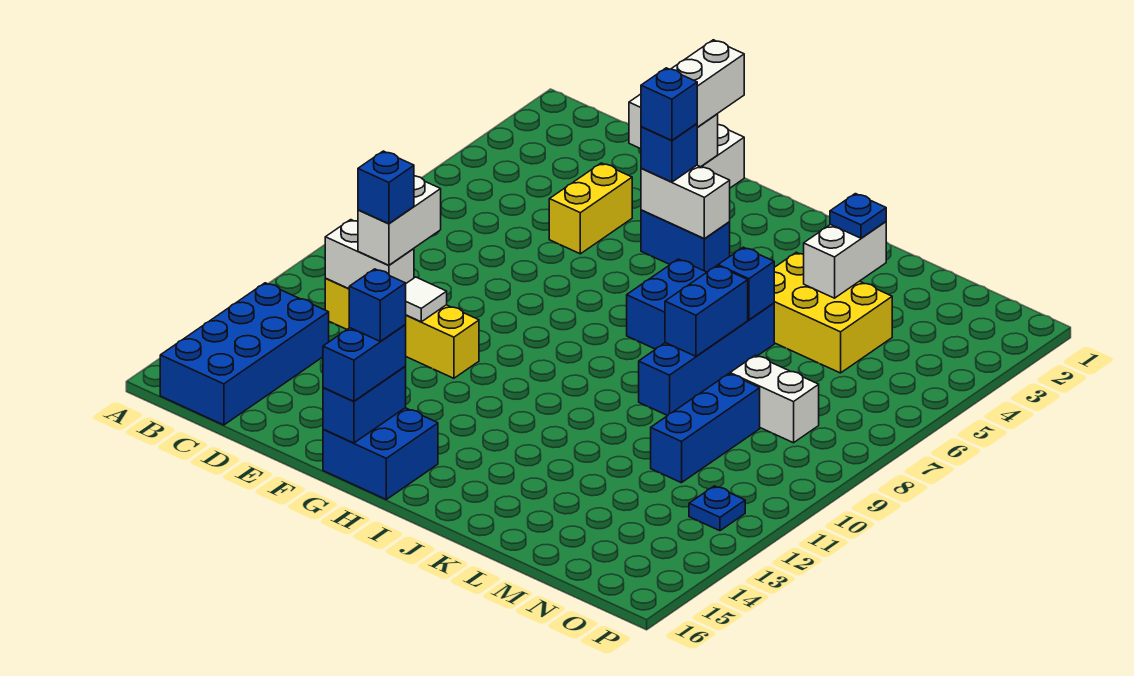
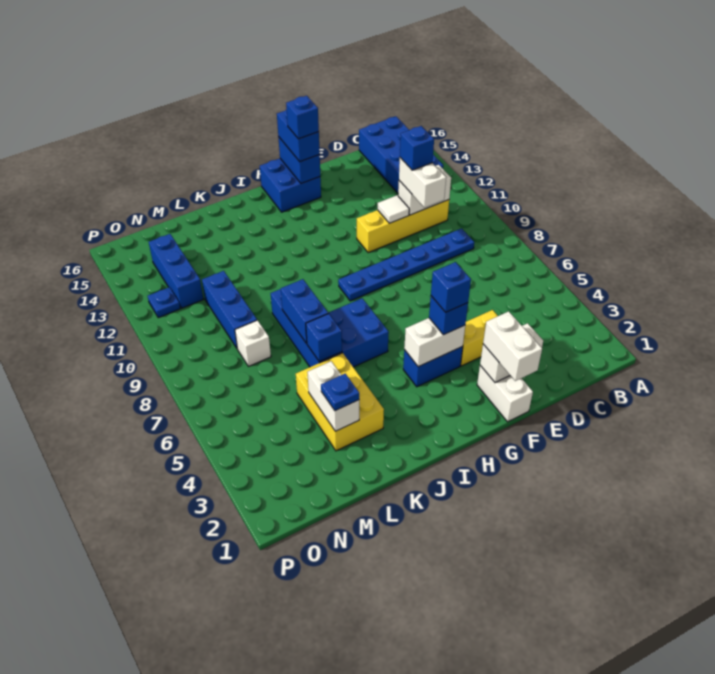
none -> blue 1x6 plate [338,228,474,301]
yellow 1x2 brick [549,163,632,254] -> yellow 1x2 brick turned to [461,310,498,366]
yellow 2x3 brick [774,252,892,373] -> yellow 2x3 brick turned to [296,353,384,451]
white 1x2 brick [730,355,819,443] -> white 1x1 brick [235,320,271,366]
none -> blue 1x3 brick [149,234,203,308]

